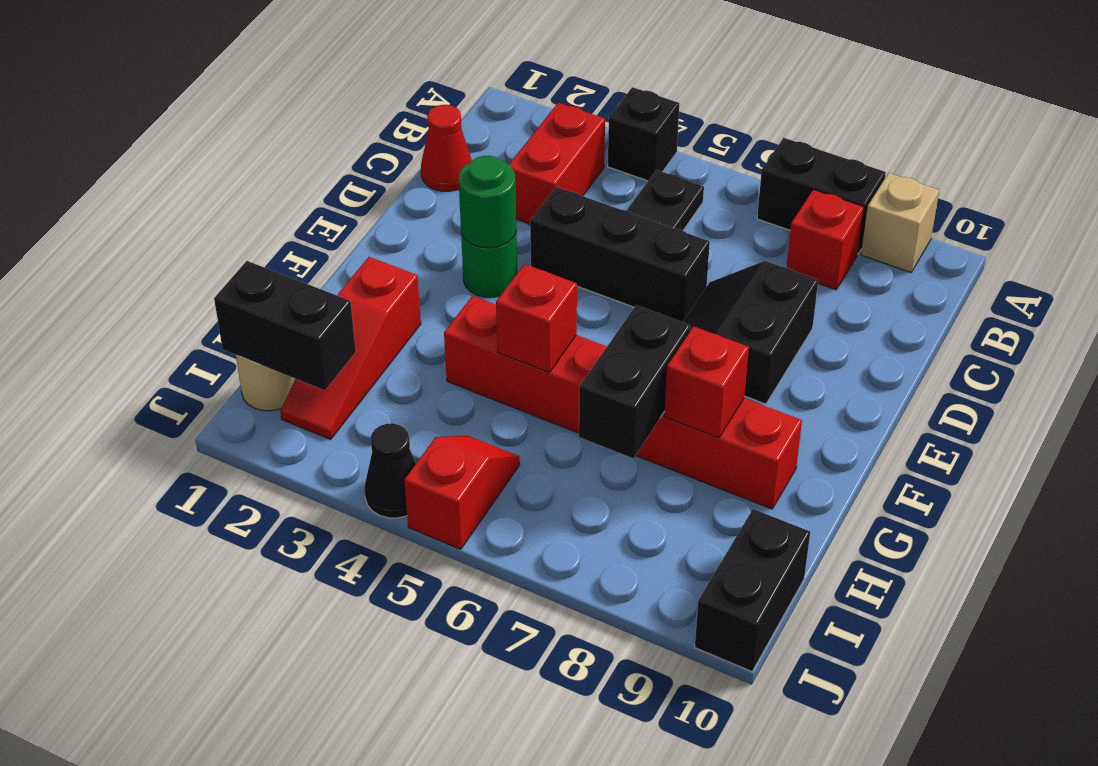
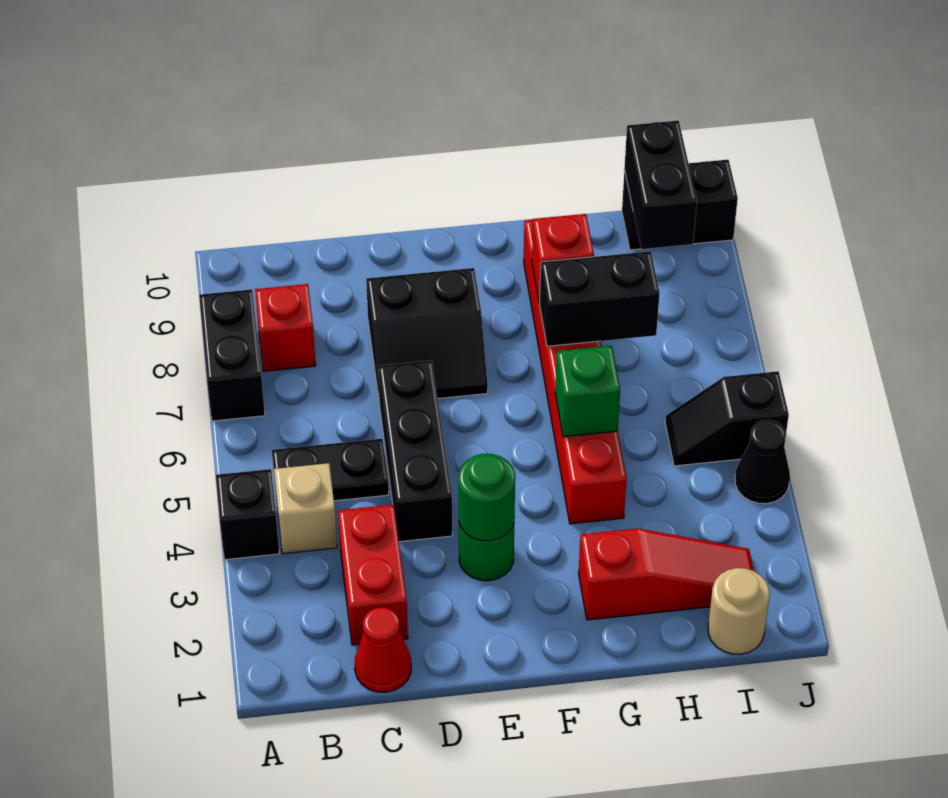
tan 1x1 brick [861,173,939,272] -> tan 1x1 brick moved to [274,463,337,554]
red 1x2 brick [509,103,605,224] -> red 1x2 brick turned to [338,505,408,645]
red 1x1 brick [496,264,577,373] -> green 1x1 brick [555,346,620,437]
black 1x2 brick [214,261,356,390] -> black 1x2 brick moved to [624,121,697,249]
red 1x2 slope [404,436,520,549] -> black 1x2 slope [665,371,789,466]

